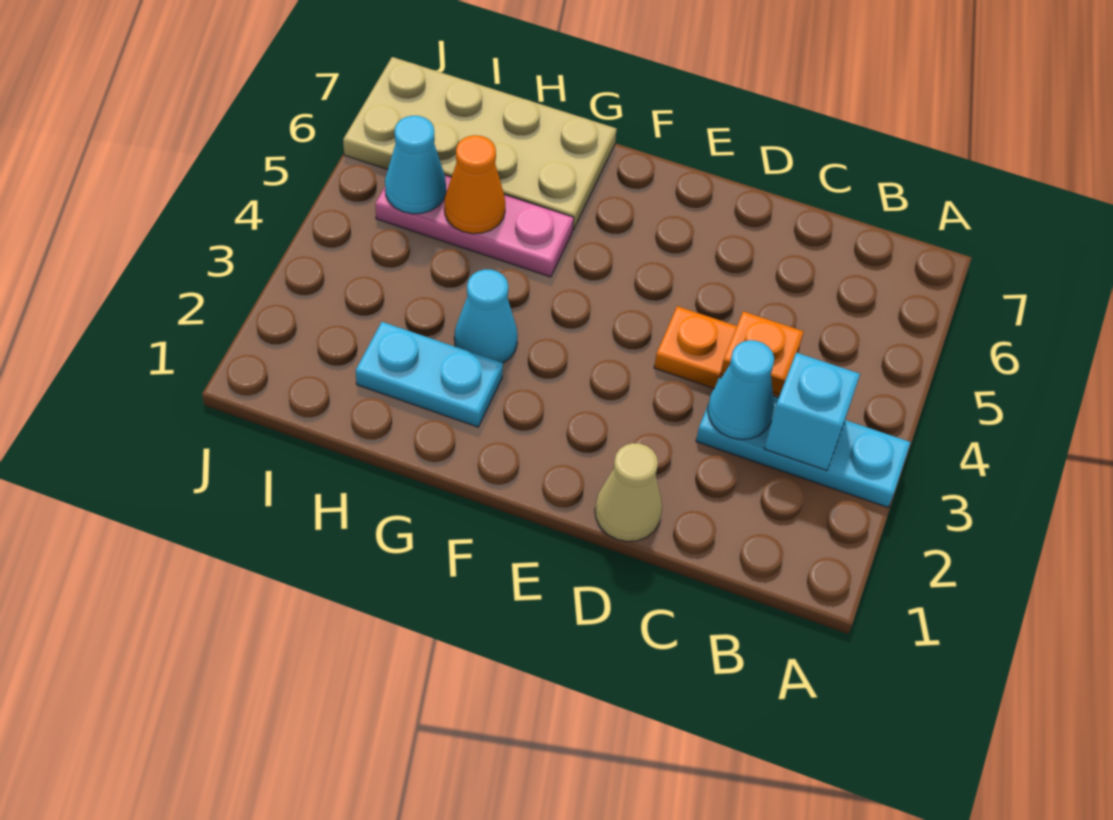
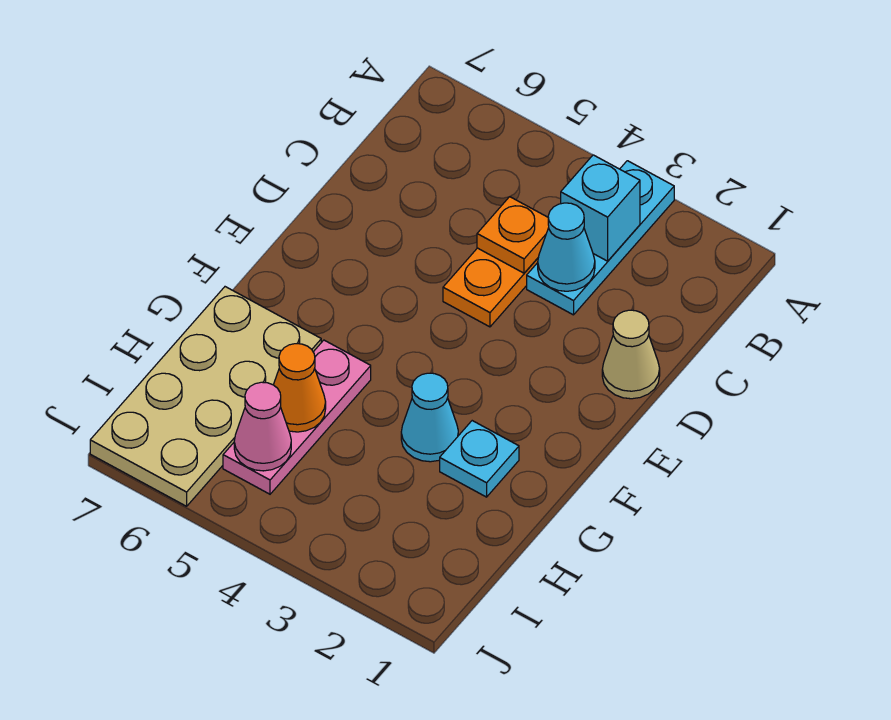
cyan 1x2 plate [356,322,503,427] -> cyan 1x1 plate [440,421,519,497]
cyan 1x1 cone [385,116,446,214] -> pink 1x1 cone [234,382,291,471]

